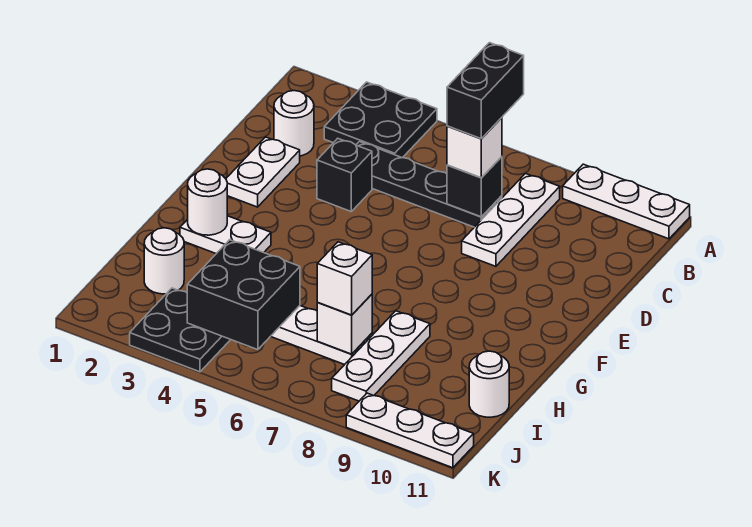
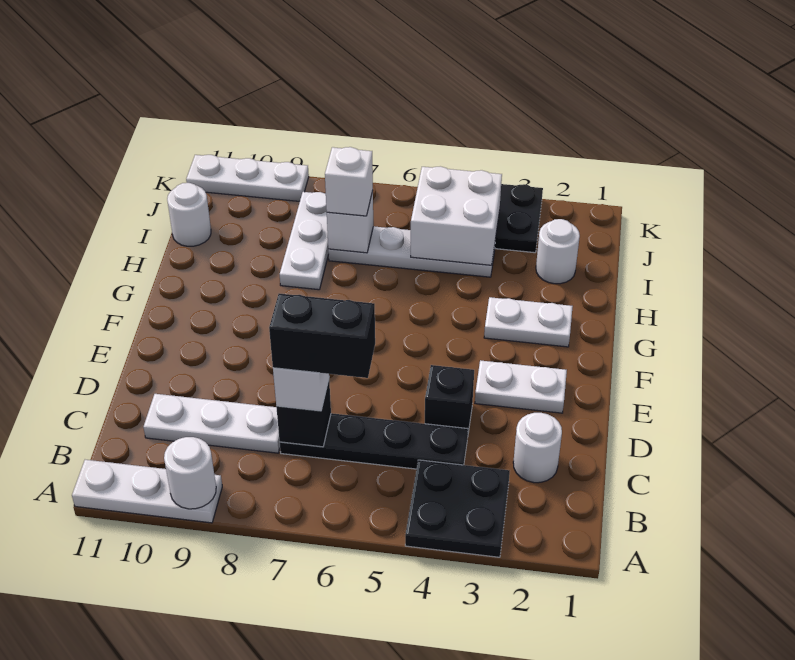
black 1x2 brick [447,43,524,139] -> black 1x2 brick turned to [269,294,375,378]
white 1x3 plate [462,174,560,266] -> white 1x3 plate turned to [143,394,280,453]
white 1x2 plate [226,137,300,207] -> white 1x2 plate turned to [475,360,567,413]
white 1x1 round brick [188,169,227,235] -> white 1x1 round brick moved to [164,437,216,509]
black 2x2 brick [187,240,300,350] -> white 2x2 brick [411,166,502,265]

